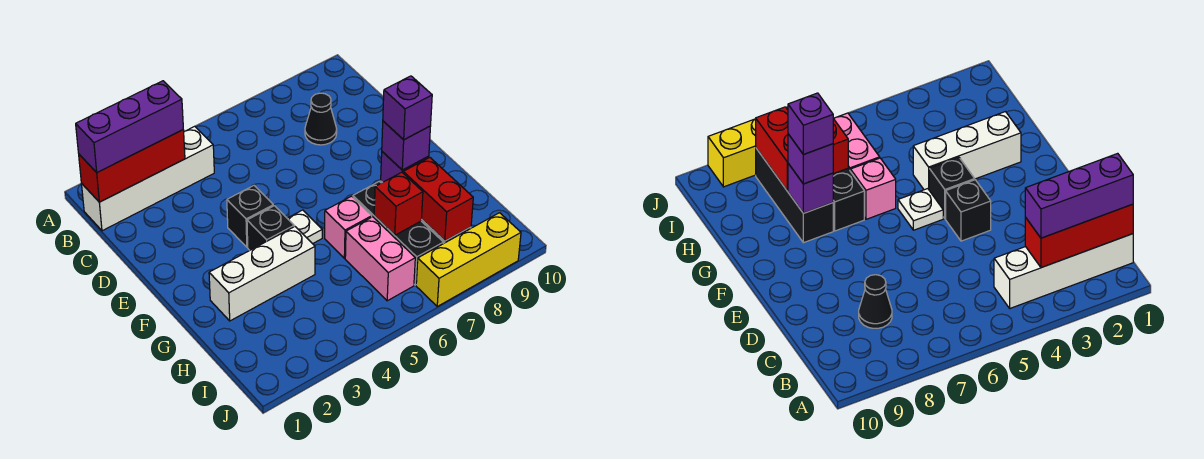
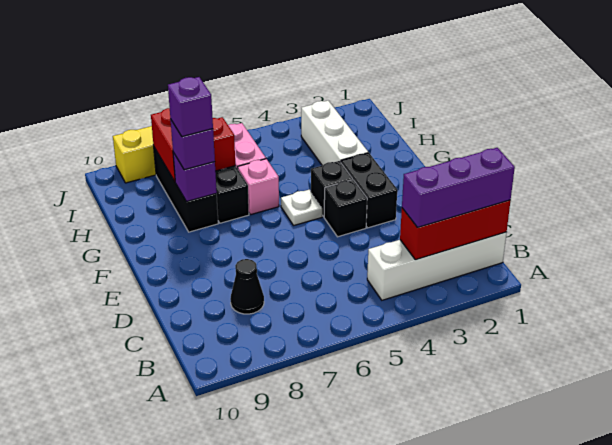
none -> black 1x2 brick [341,153,397,228]
white 1x3 brick [209,227,315,321] -> white 1x3 brick turned to [301,101,368,165]

